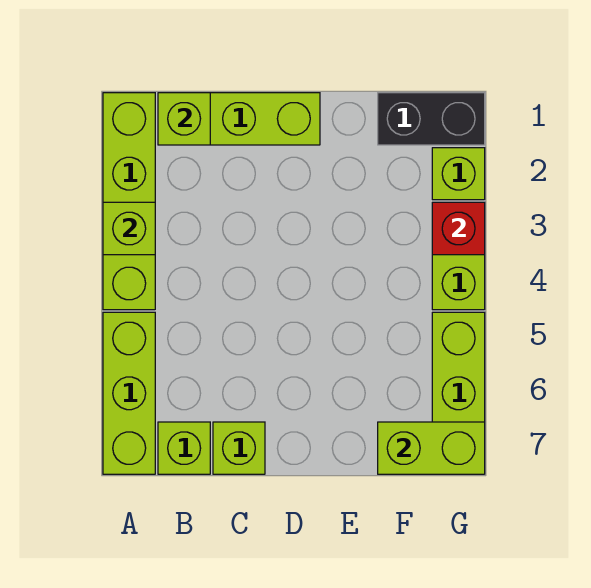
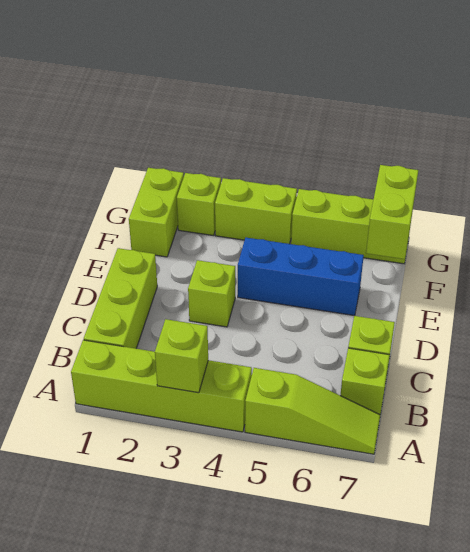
lime 1x3 brick [103,312,155,474] -> lime 1x3 slope [245,368,380,454]
lime 1x1 brick [158,93,210,145] -> lime 1x1 brick moved to [188,260,235,327]
none -> blue 1x3 brick [238,238,364,316]
black 1x2 brick [378,93,485,145] -> lime 1x2 brick [129,168,184,257]
red 1x1 brick [432,202,485,255] -> none

